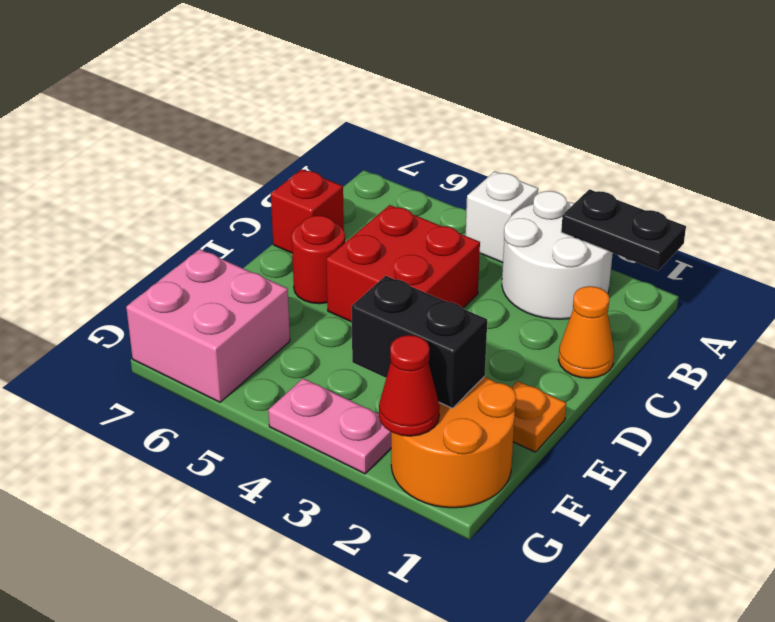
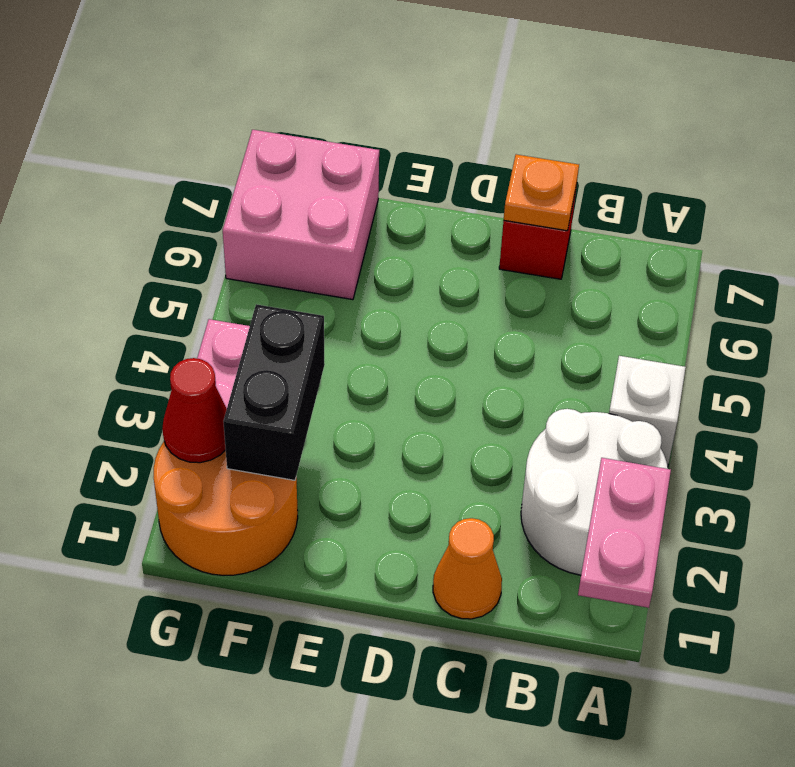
black 1x2 plate [561,189,686,271] -> pink 1x2 plate [578,458,671,608]
red 2x2 brick [326,205,480,322] -> none
red 1x1 round brick [292,216,345,304] -> none
orange 1x1 plate [511,381,566,452] -> orange 1x1 plate moved to [504,154,579,231]

